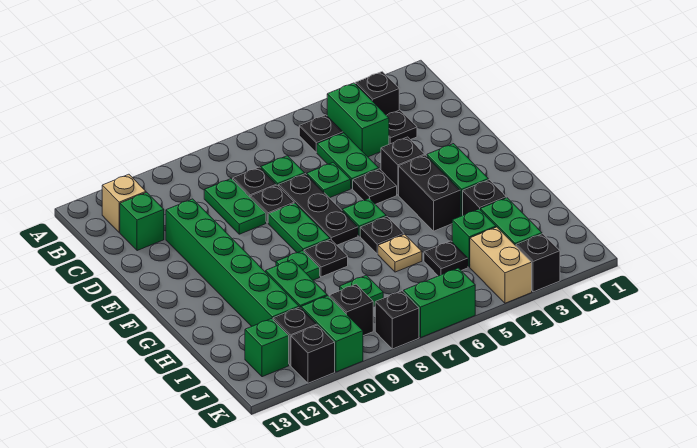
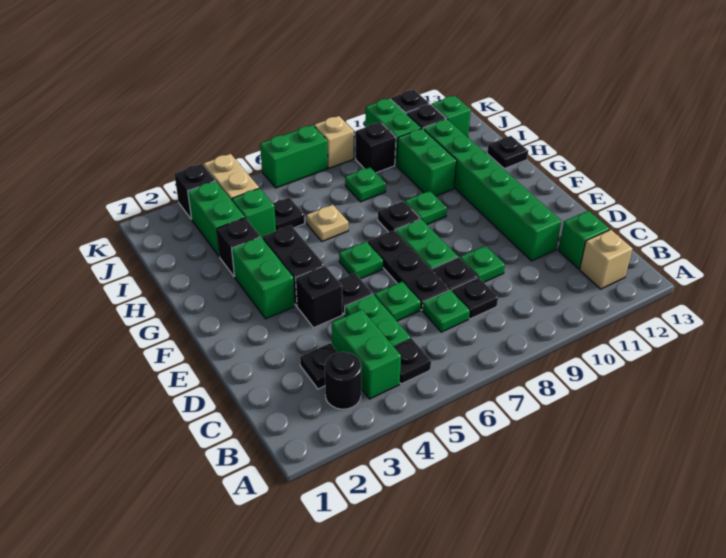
black 1x1 brick [355,72,399,115] -> black 1x1 round brick [325,352,361,409]
green 1x2 plate [204,179,266,234] -> green 1x1 plate [460,246,505,282]
black 1x1 plate [360,216,404,254] -> black 1x1 plate moved to [487,136,528,169]
black 1x1 brick [375,291,419,349] -> tan 1x1 brick [314,116,354,168]

